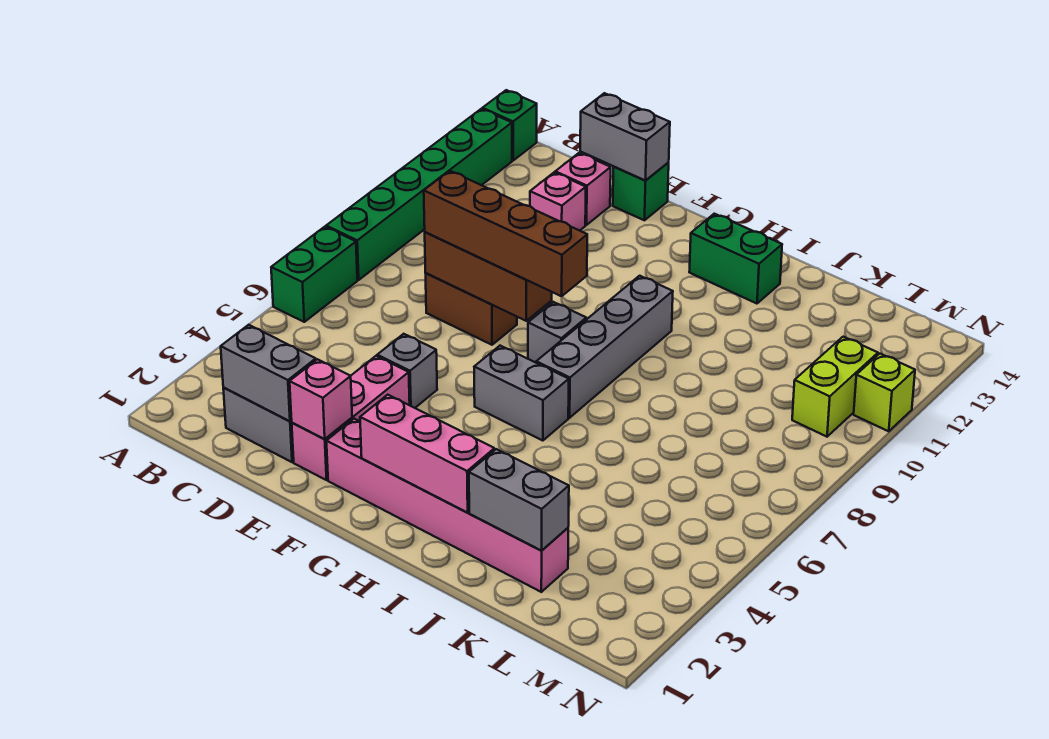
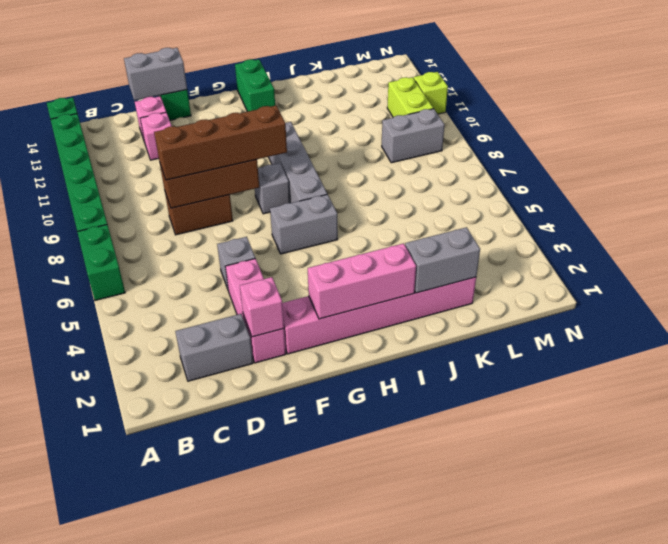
grey 1x2 brick [221,325,316,421] -> grey 1x2 brick moved to [382,109,444,163]
green 1x2 brick [689,214,782,304] -> green 1x2 brick turned to [235,59,275,112]

